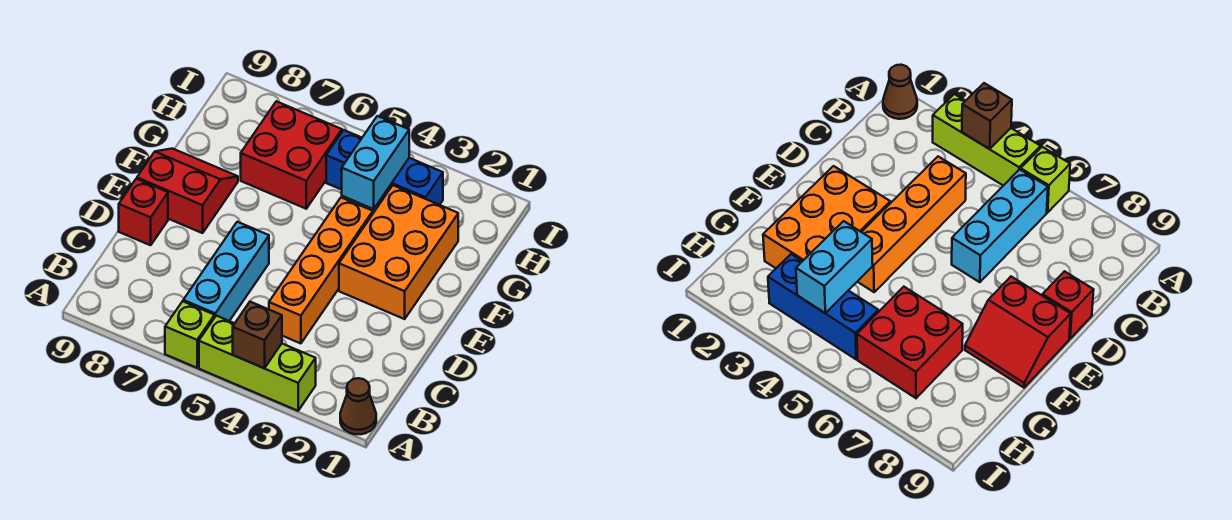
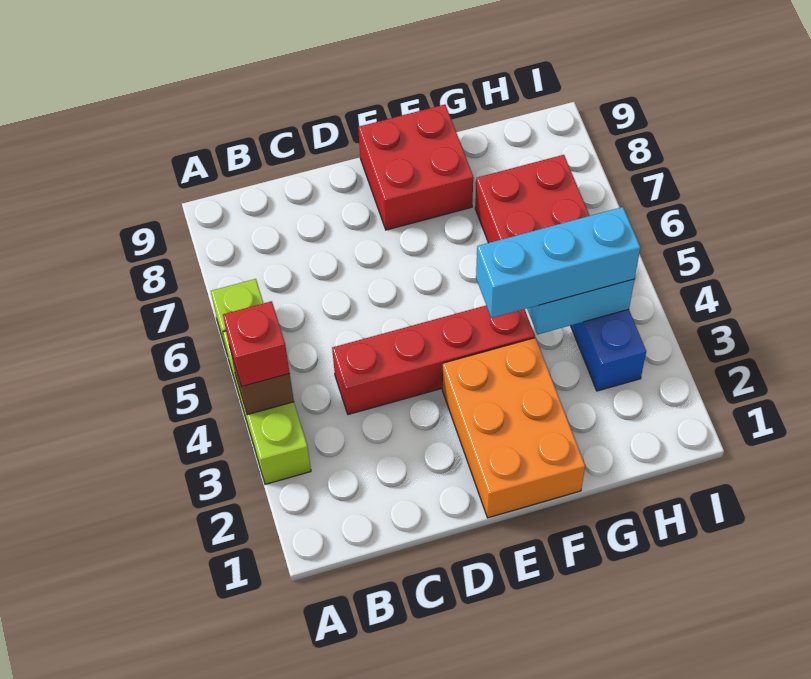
brown 1x1 cone [340,378,376,434] -> none
cyan 1x3 brick [183,222,269,321] -> cyan 1x3 brick moved to [476,207,640,318]
orange 1x4 brick [269,198,373,343] -> red 1x4 brick [332,306,535,415]
red 1x1 brick [119,179,168,245] -> red 1x1 brick moved to [223,301,290,387]
orange 2x3 brick [339,185,458,319] -> orange 2x3 brick turned to [442,338,585,518]
red 2x2 slope [137,148,238,233] -> red 2x2 brick [358,105,473,230]

